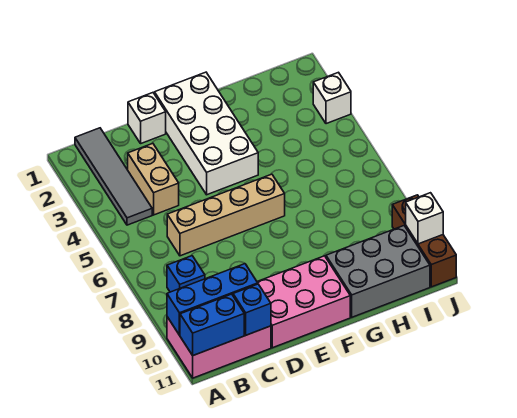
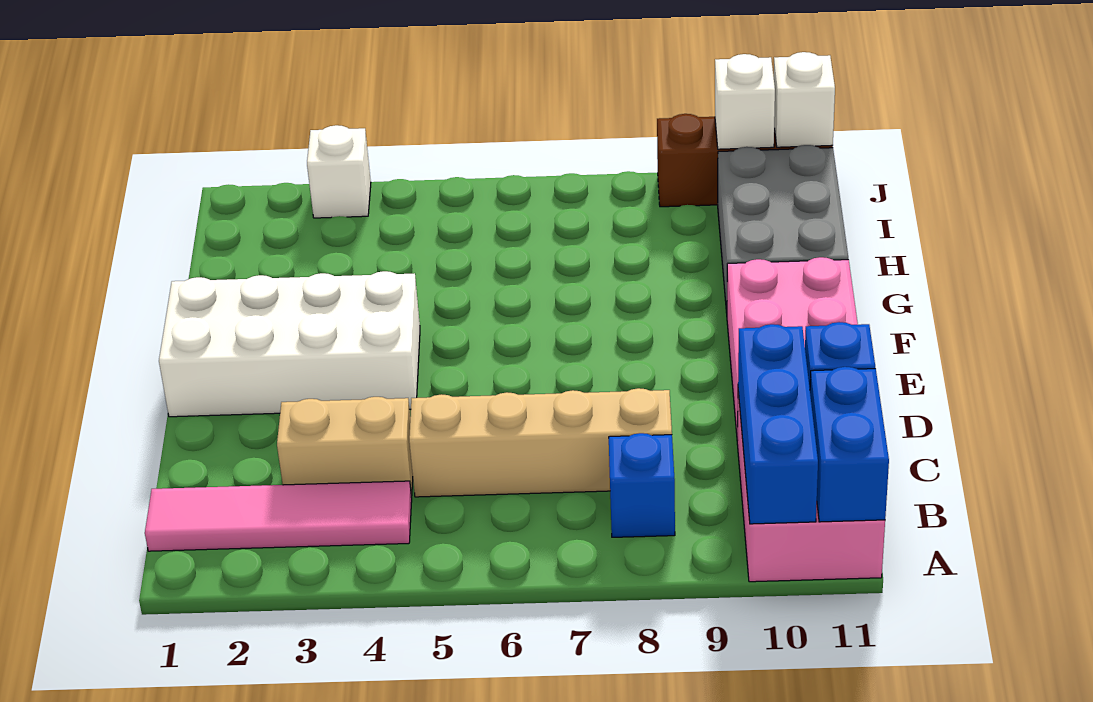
grey 1x4 tile [75,128,152,225] -> pink 1x4 tile [145,481,412,551]
tan 1x4 brick [167,174,285,256] -> tan 1x4 brick turned to [409,388,672,497]
white 1x1 brick [128,93,166,143] -> white 1x1 brick moved to [774,52,835,147]

